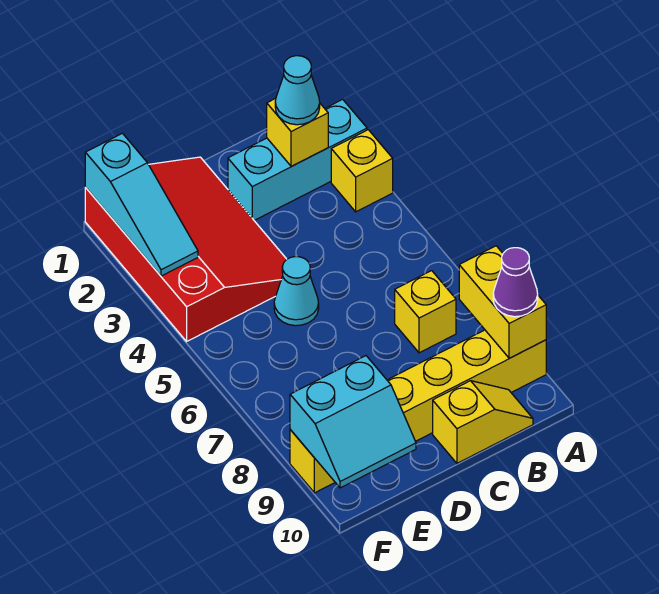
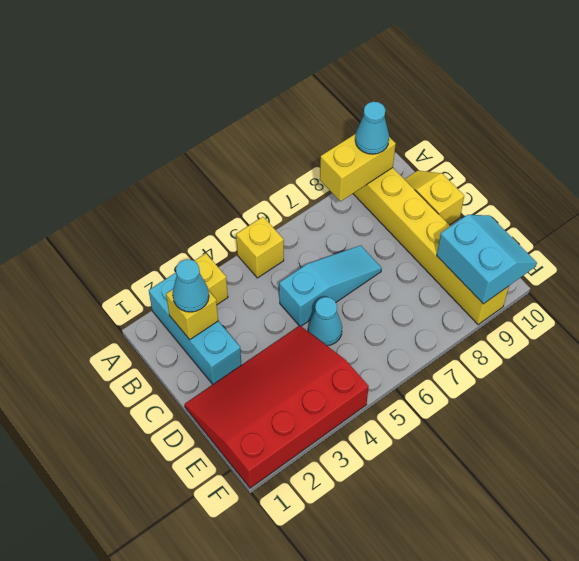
purple 1x1 cone [493,248,538,317] -> cyan 1x1 cone [355,102,389,154]
yellow 1x1 brick [395,271,456,353] -> yellow 1x1 brick moved to [236,217,284,278]
cyan 1x3 slope [85,133,198,276] -> cyan 1x3 slope moved to [279,245,382,326]

